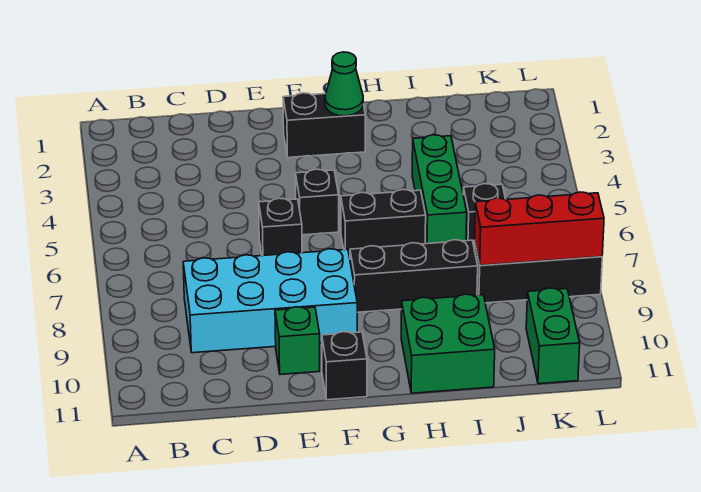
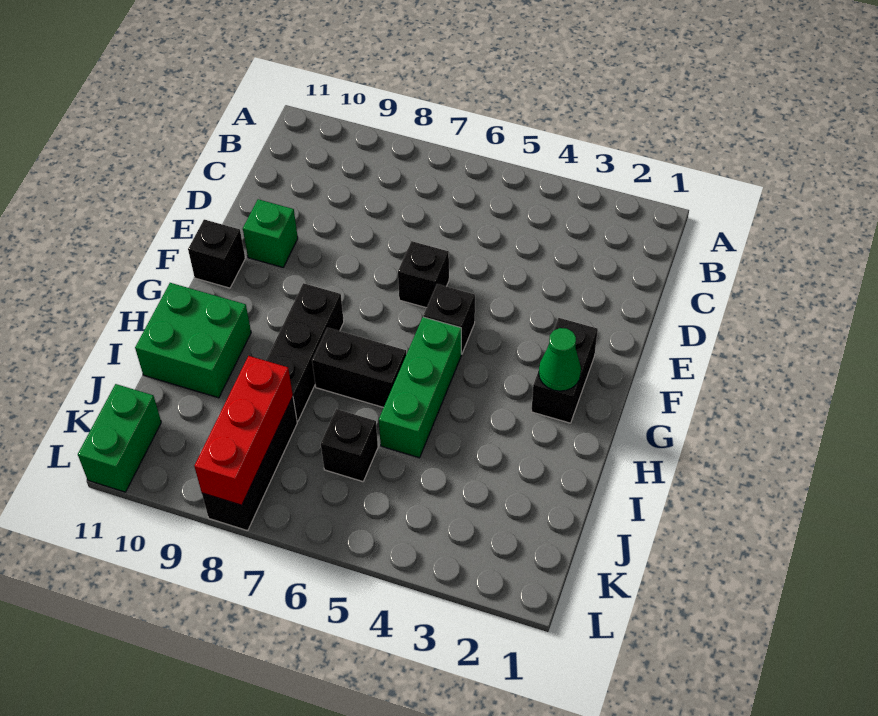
cyan 2x4 brick [183,249,357,353] -> none
black 1x2 brick [341,190,426,258] -> black 1x2 brick turned to [312,328,406,408]
green 1x3 brick [412,135,467,244] -> green 1x3 brick turned to [379,317,461,458]
green 1x2 brick [526,288,580,384] -> green 1x2 brick turned to [78,384,161,492]

